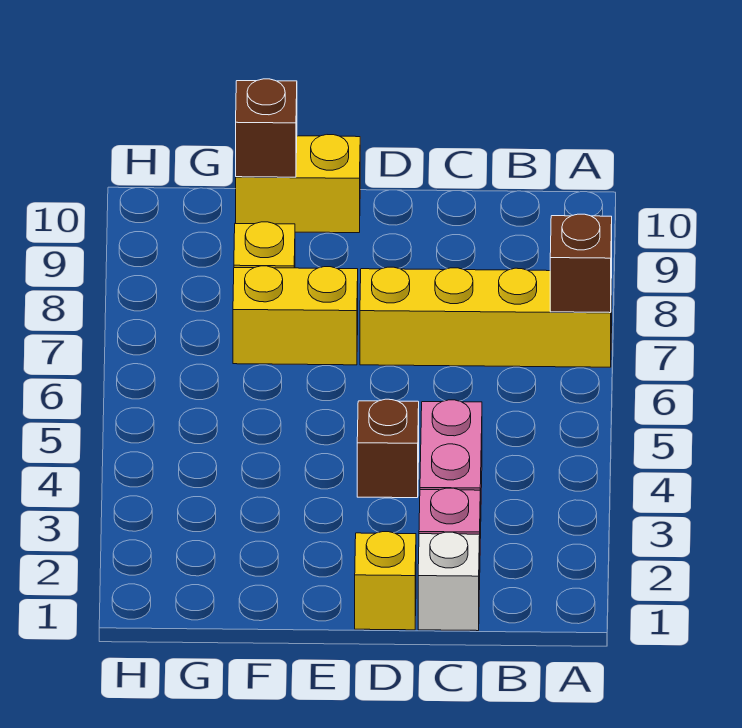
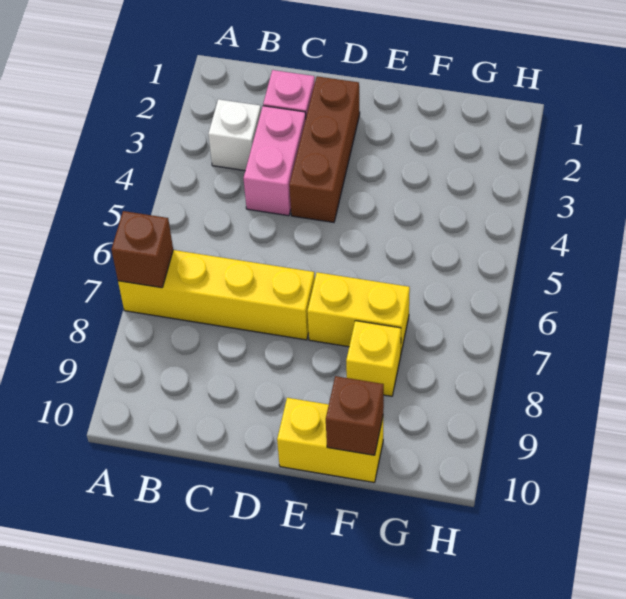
white 1x1 brick [418,532,480,631] -> white 1x1 brick moved to [208,99,261,171]
yellow 1x1 brick [355,532,416,630] -> none
brown 1x1 brick [357,399,419,498] -> brown 1x3 brick [289,76,360,222]

